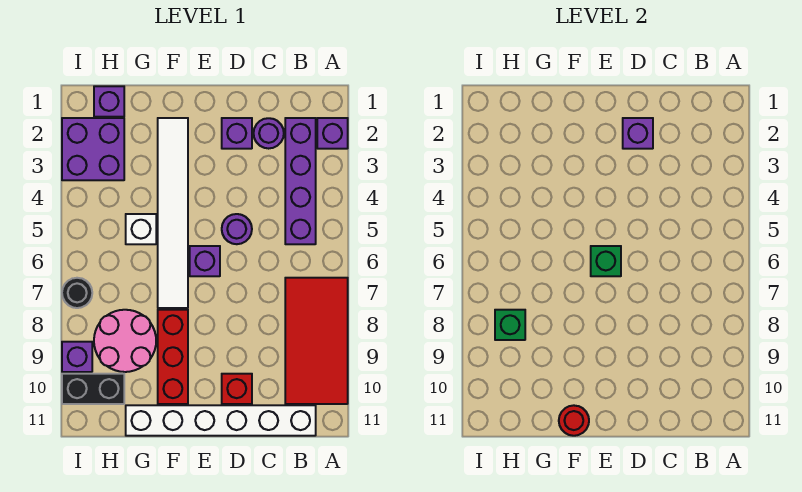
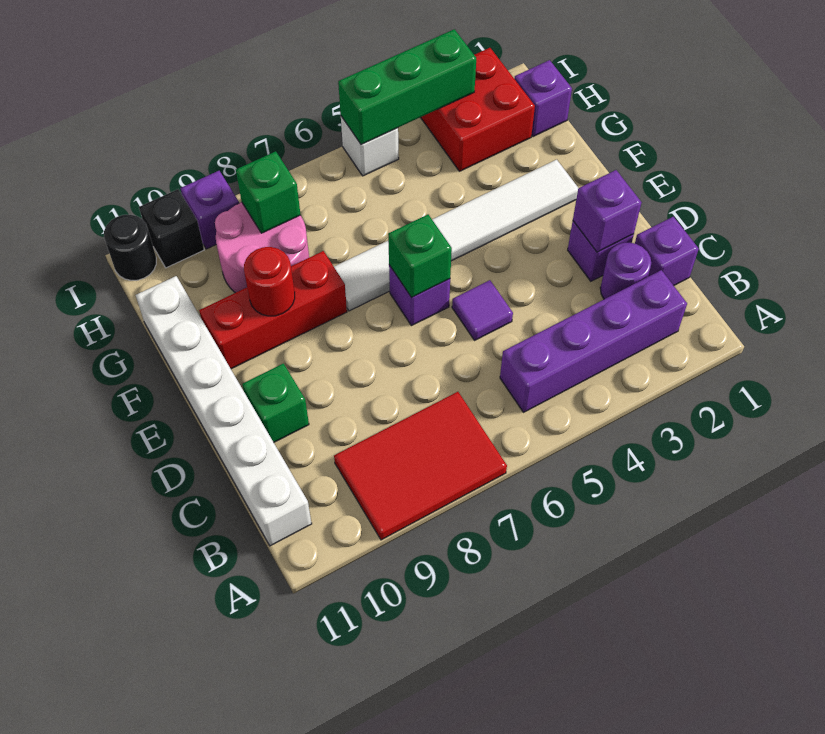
purple 1x1 brick [317,118,348,149] -> purple 1x1 brick moved to [635,217,699,286]
red 2x4 tile [285,278,348,404] -> red 2x3 tile [334,392,507,540]
purple 1x1 round brick [222,214,252,244] -> purple 1x1 tile [452,280,513,340]
red 1x1 brick [222,374,252,404] -> green 1x1 brick [242,363,309,442]
red 1x1 round brick [559,405,589,436] -> red 1x1 round brick moved to [244,247,295,316]
white 1x1 brick [126,214,156,244] -> white 1x1 brick moved to [341,116,399,176]
purple 2x2 brick [62,118,124,180] -> red 2x2 brick [420,48,535,171]
black 1x2 brick [62,374,124,404] -> black 1x1 brick [139,189,204,268]
none -> green 1x3 brick [338,29,476,145]
black 1x1 round brick [62,278,92,308] -> black 1x1 round brick moved to [104,215,156,280]

